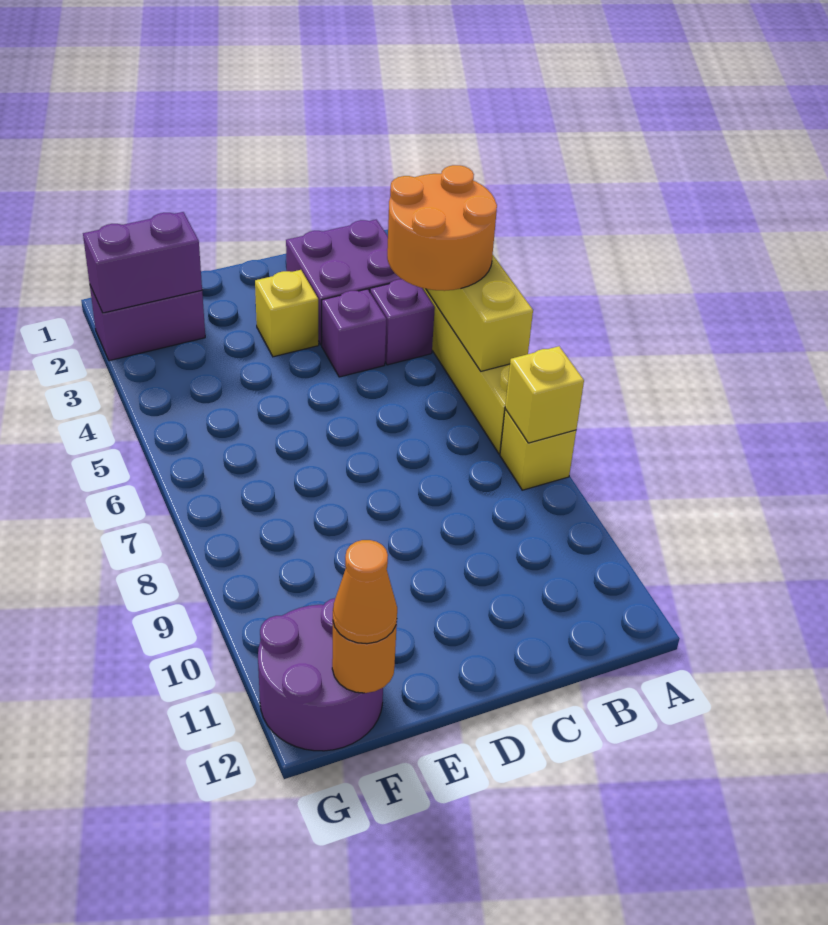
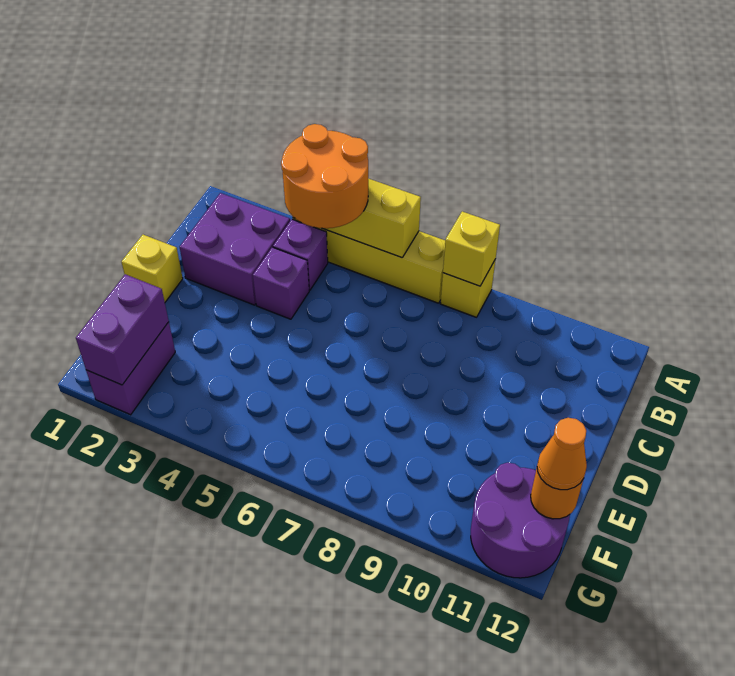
yellow 1x1 brick [255,270,319,357] -> yellow 1x1 brick moved to [122,235,183,302]

